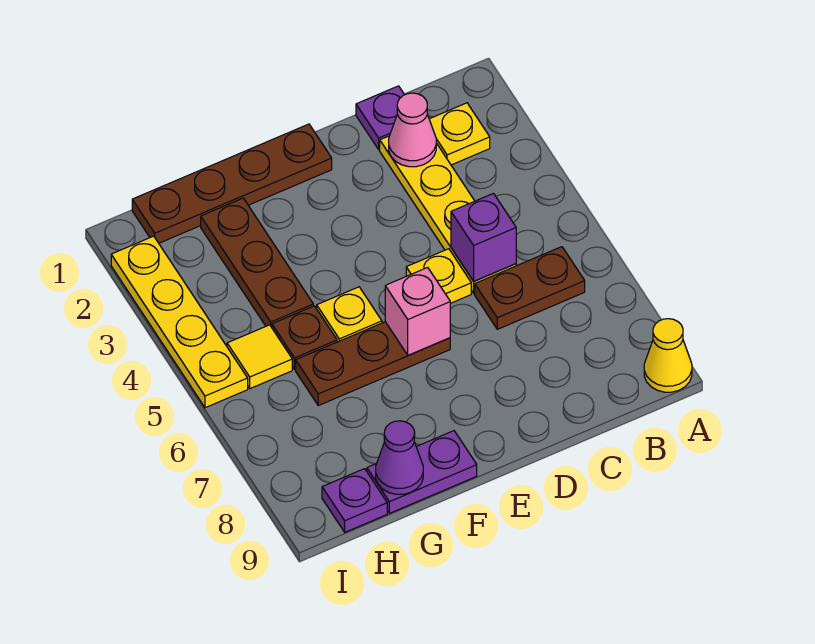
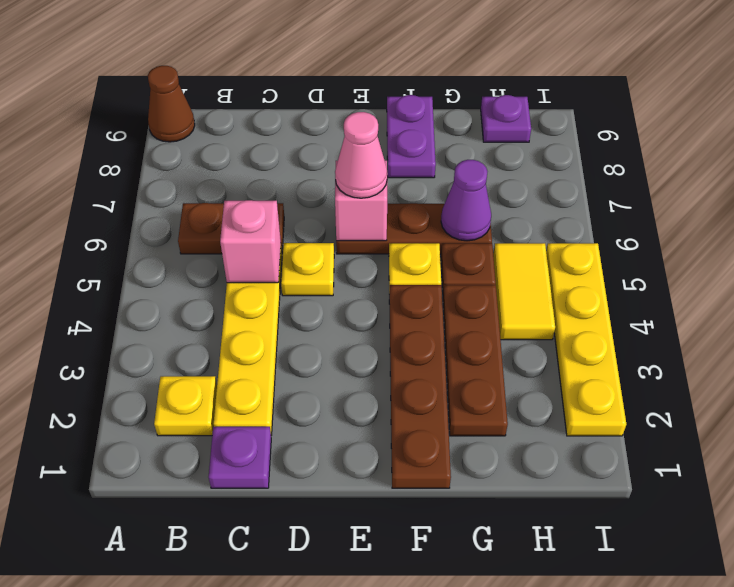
yellow 1x1 cone [644,319,692,392] -> brown 1x1 cone [148,66,195,142]
pink 1x1 cone [389,93,436,167] -> pink 1x1 cone moved to [335,112,387,198]
purple 1x1 brick [451,193,516,281] -> pink 1x1 brick [220,200,281,283]
brown 1x4 plate [132,124,332,243] -> brown 1x4 plate turned to [389,285,451,488]
purple 1x2 plate [367,431,477,513] -> purple 1x2 plate turned to [387,95,436,178]
purple 1x1 cone [376,421,423,494] -> purple 1x1 cone moved to [441,160,491,241]
yellow 1x1 tile [227,325,292,389] -> yellow 1x2 tile [493,243,555,340]

